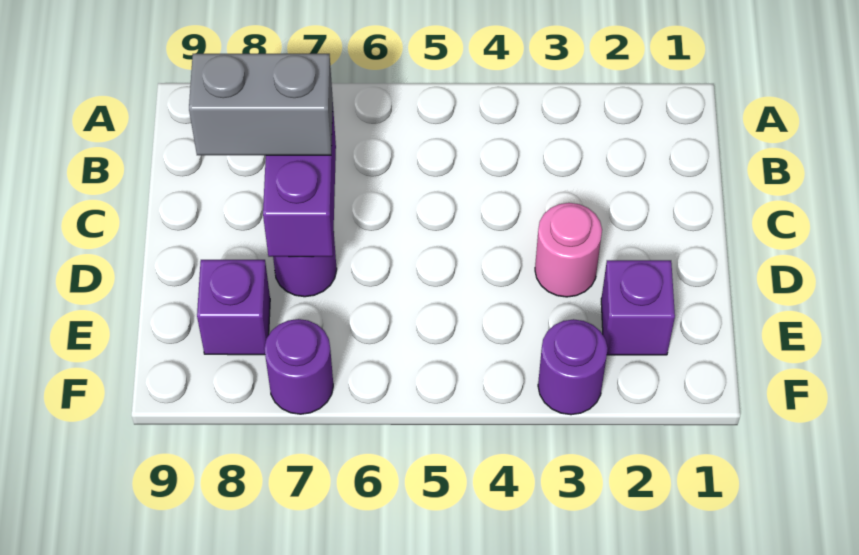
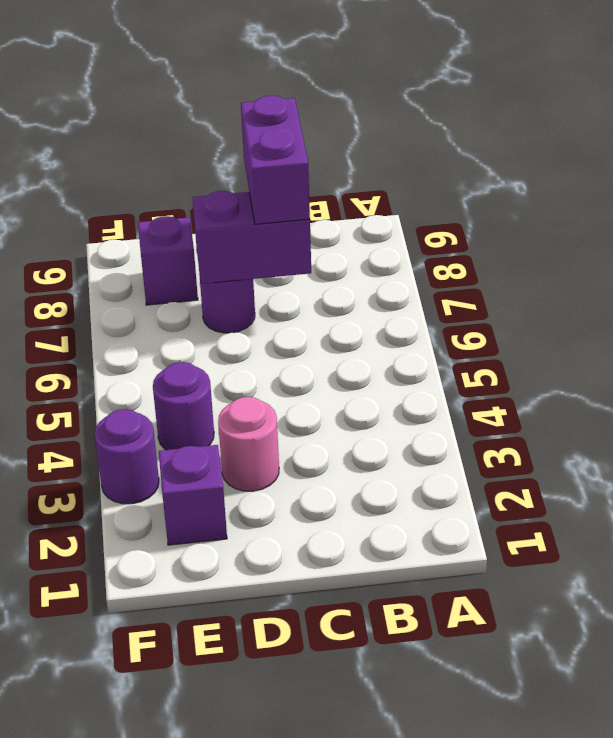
grey 1x2 brick [189,54,333,155] -> purple 1x2 brick [241,96,310,224]
purple 1x1 round brick [264,319,333,414] -> purple 1x1 round brick moved to [153,362,214,450]

